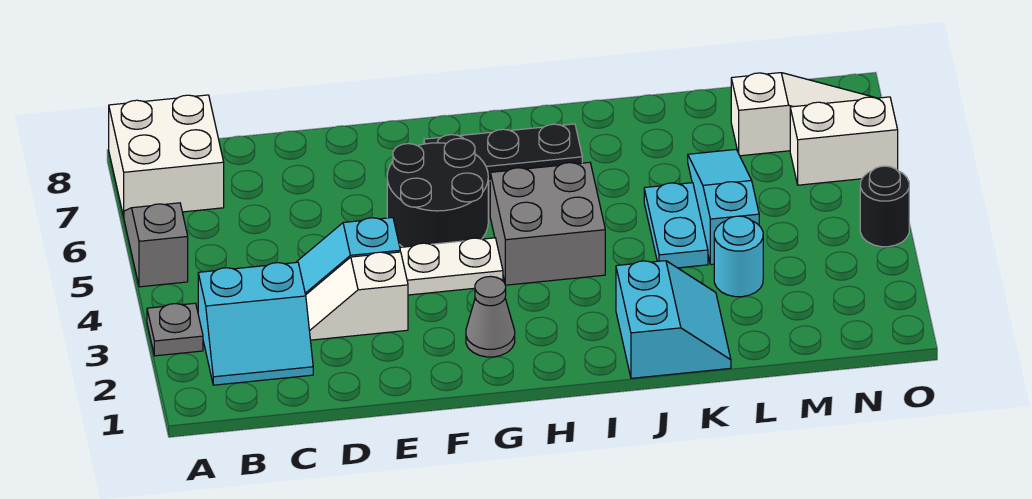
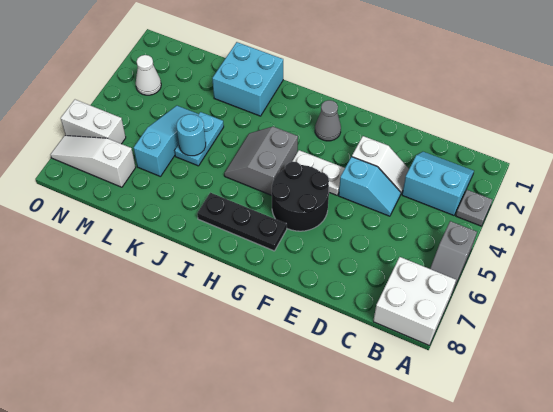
grey 2x2 brick [490,162,605,285] -> grey 2x2 slope [224,127,298,195]
cyan 2x2 slope [616,261,731,378] -> cyan 2x2 brick [212,42,283,116]
cyan 1x1 round brick [714,216,763,297] -> cyan 1x1 round brick moved to [177,114,206,156]
cyan 1x3 slope [688,150,759,265] -> cyan 1x3 slope turned to [134,106,198,177]
none -> white 1x1 cone [136,55,161,95]
black 1x1 round brick [860,166,909,247] -> none

